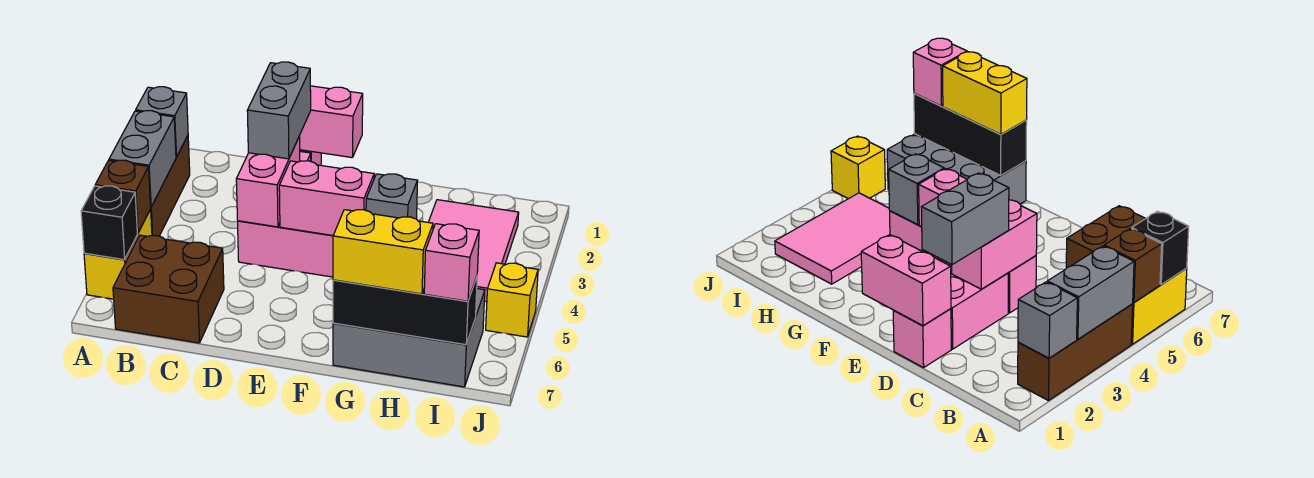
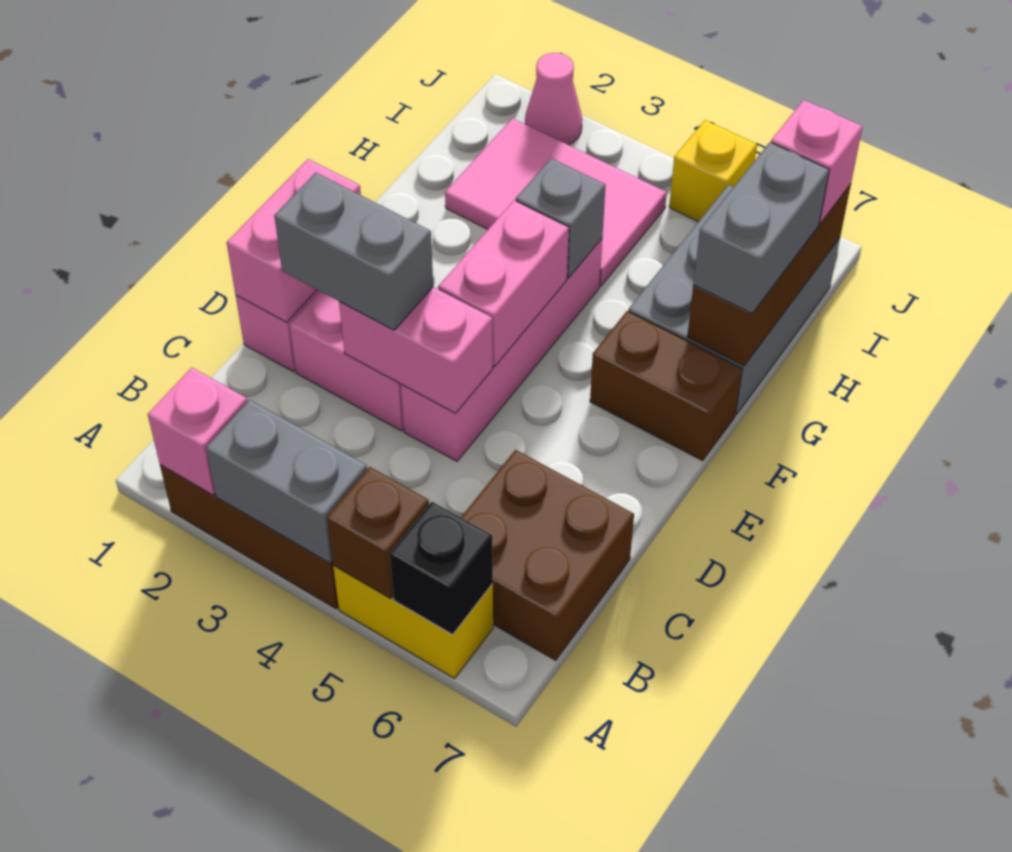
grey 1x1 brick [136,87,188,157] -> pink 1x1 brick [148,368,247,495]
none -> brown 1x2 brick [590,311,742,461]
black 1x3 brick [333,277,477,345] -> brown 1x3 brick [687,184,851,366]
yellow 1x2 brick [333,210,433,294] -> grey 1x2 brick [693,142,829,313]
none -> pink 1x1 cone [525,53,582,145]

